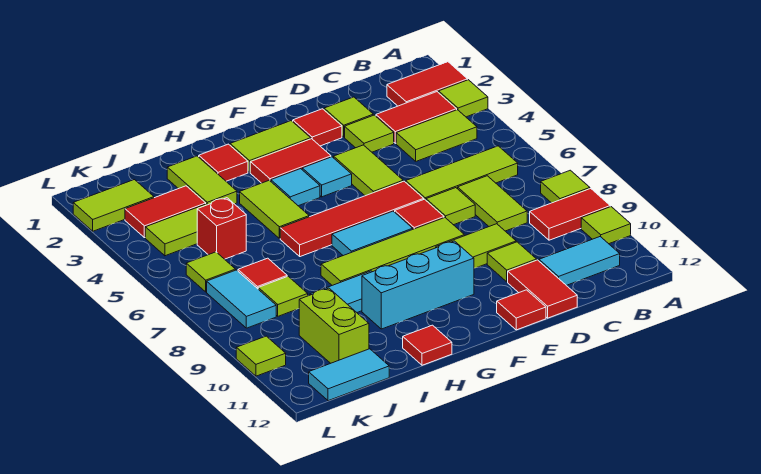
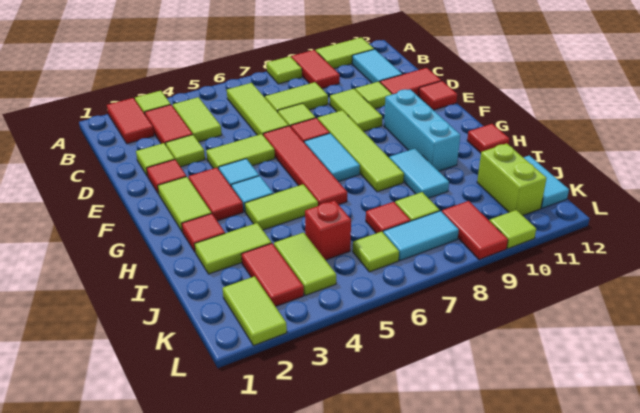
lime 1x1 tile [581,207,631,244] -> lime 1x2 tile [316,37,374,69]
lime 1x2 brick [299,288,369,363] -> lime 1x2 brick turned to [477,143,547,215]
none -> red 1x2 tile [442,201,508,260]

